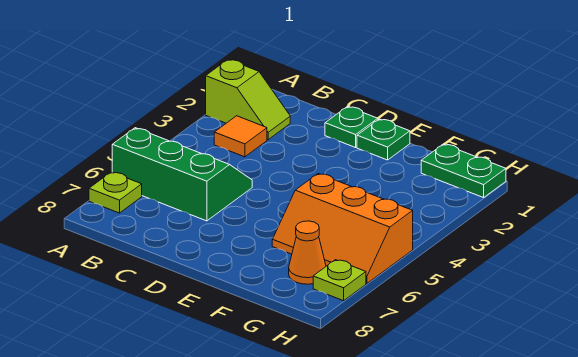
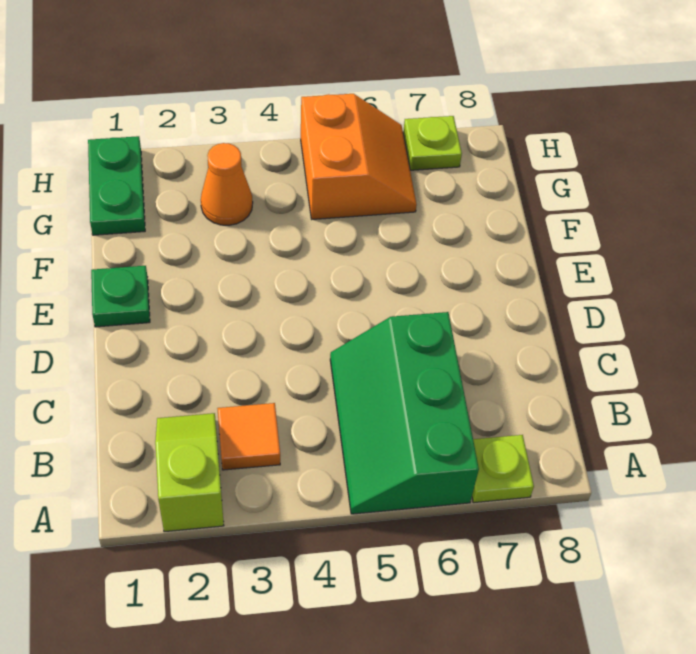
green 1x1 plate [325,107,378,148] -> none
orange 2x3 slope [272,174,413,283] -> orange 2x2 slope [301,94,417,219]
orange 1x1 cone [289,221,326,284] -> orange 1x1 cone moved to [201,143,253,225]

